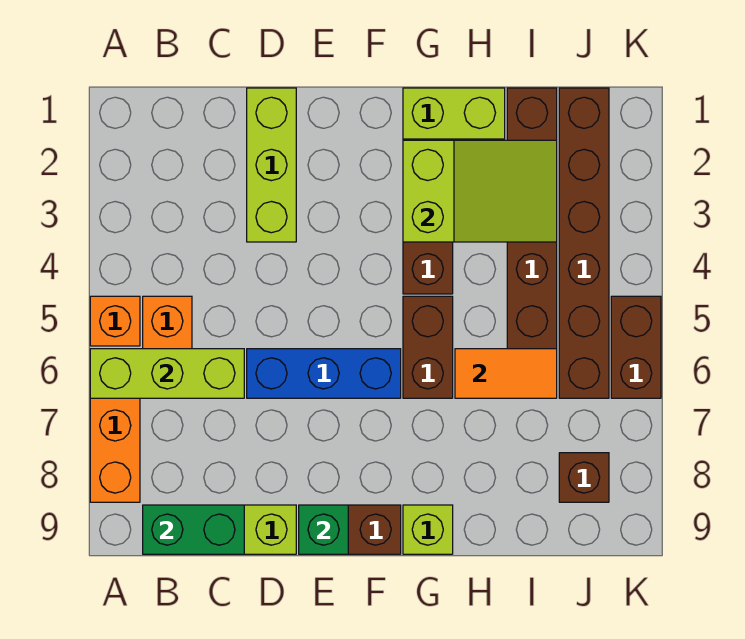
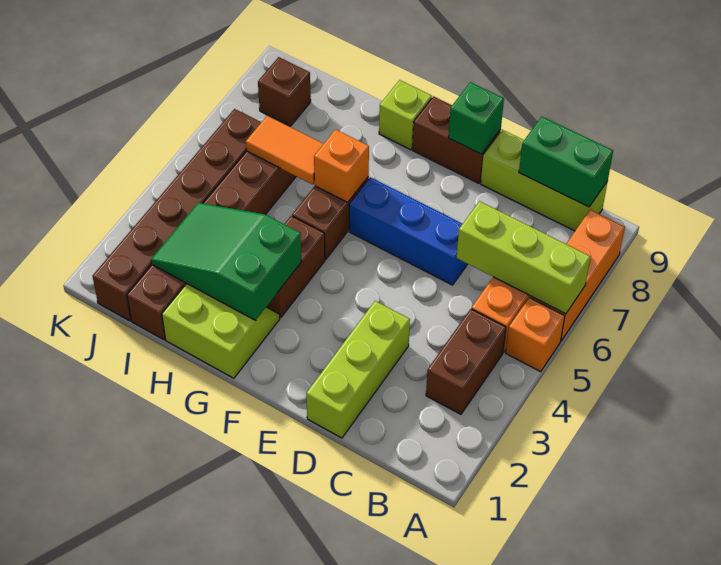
lime 2x3 slope [403,140,557,242] -> green 2x3 slope [151,203,302,320]
none -> orange 1x1 brick [314,129,369,202]
brown 1x2 brick [611,296,661,398] -> brown 1x2 brick moved to [426,309,506,414]

